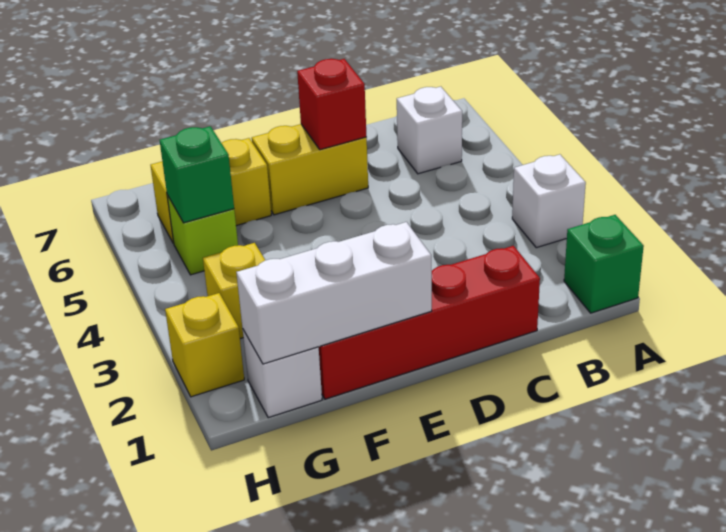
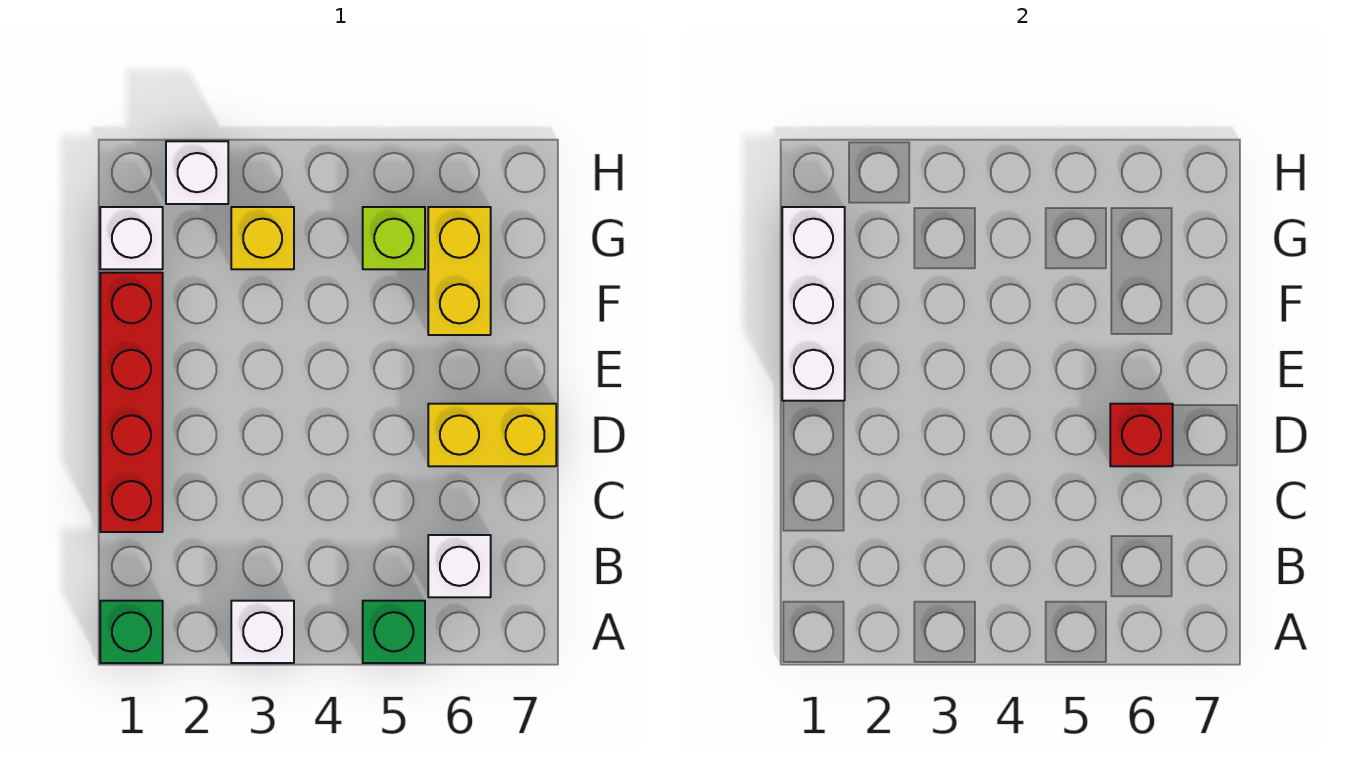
yellow 1x2 brick [252,124,368,215] -> yellow 1x2 brick turned to [428,404,556,466]
green 1x1 brick [160,126,234,223] -> green 1x1 brick moved to [363,601,425,663]
yellow 1x1 brick [165,293,244,397] -> white 1x1 brick [166,141,228,204]

